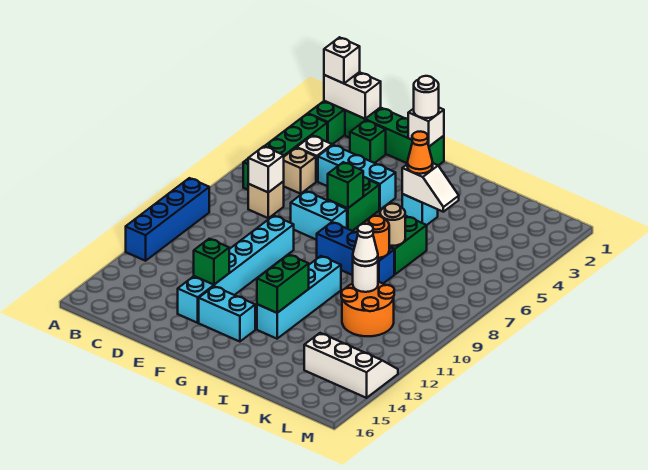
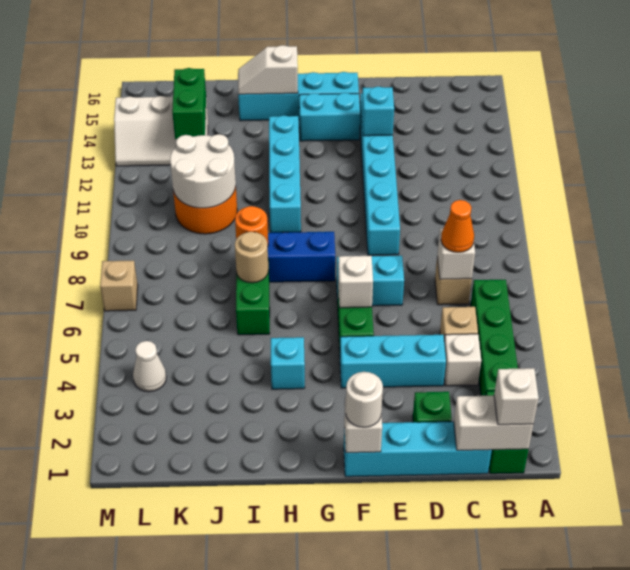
blue 1x4 brick [126,178,209,261] -> none
green 1x4 brick [345,107,444,165] -> cyan 1x4 brick [344,422,492,477]
green 1x1 brick [194,239,229,285] -> cyan 1x1 brick [362,87,394,136]
green 1x1 brick [328,162,363,208] -> white 1x1 brick [338,256,373,308]
none -> cyan 1x4 brick [238,72,359,121]
white 1x2 slope [402,163,459,212] -> white 1x2 slope moved to [238,45,298,94]
orange 1x1 cone [407,132,433,174] -> orange 1x1 cone moved to [441,200,474,252]
green 1x2 brick [257,254,309,313] -> green 1x2 brick moved to [172,68,206,139]
white 1x1 round brick [353,261,378,292] -> white 2x2 round brick [170,134,236,208]
white 1x1 cone [353,224,378,266] -> white 1x1 cone moved to [133,341,166,392]
none -> tan 1x1 brick [100,261,138,311]

